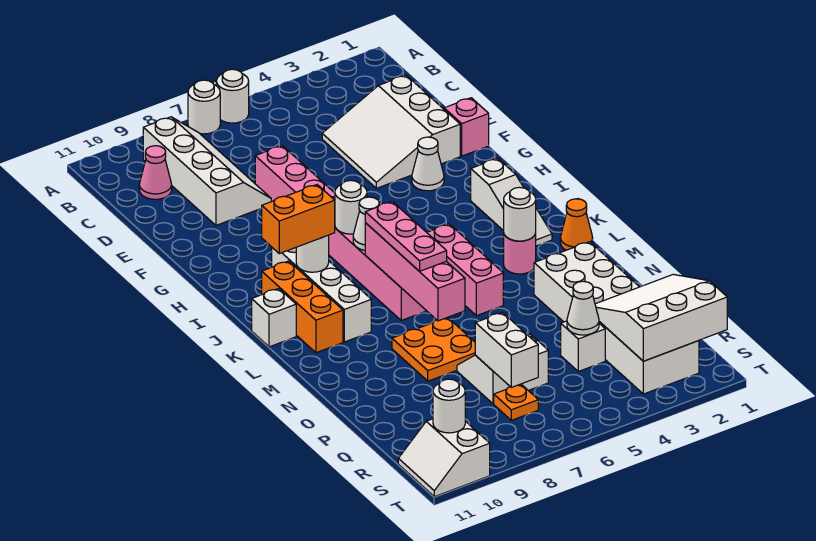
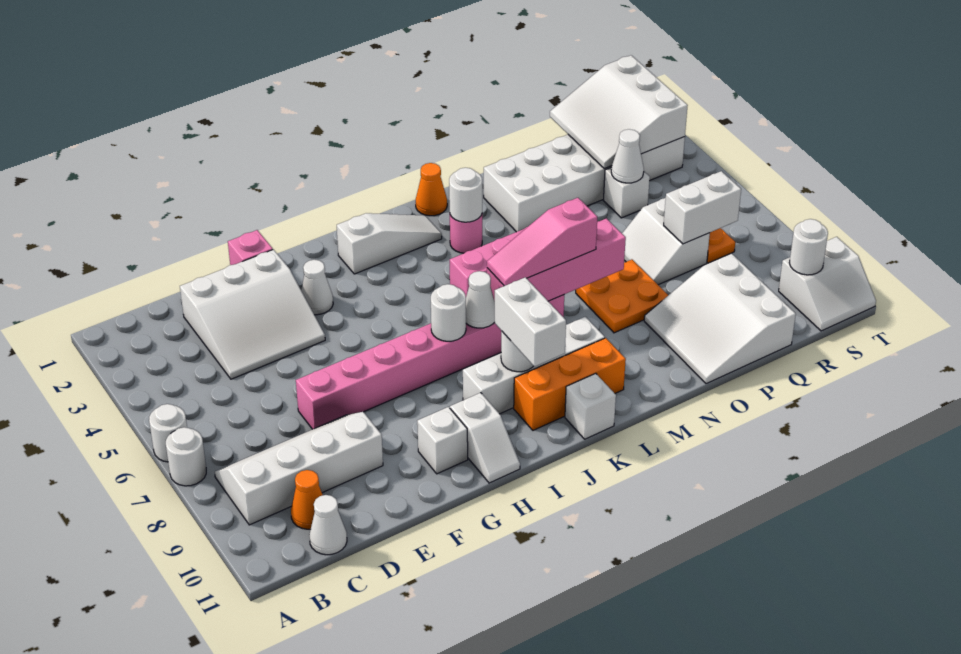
pink 1x1 cone [139,146,172,199] -> orange 1x1 cone [291,470,323,529]
none -> white 1x1 cone [309,495,347,555]
none -> white 1x1 brick [417,407,468,474]
none -> white 1x2 slope [450,393,520,483]
orange 1x2 brick [262,185,335,254] -> white 1x2 brick [495,277,566,367]
pink 1x3 plate [365,202,447,271] -> pink 1x3 slope [487,198,597,286]
none -> white 3x3 slope [644,253,796,384]

